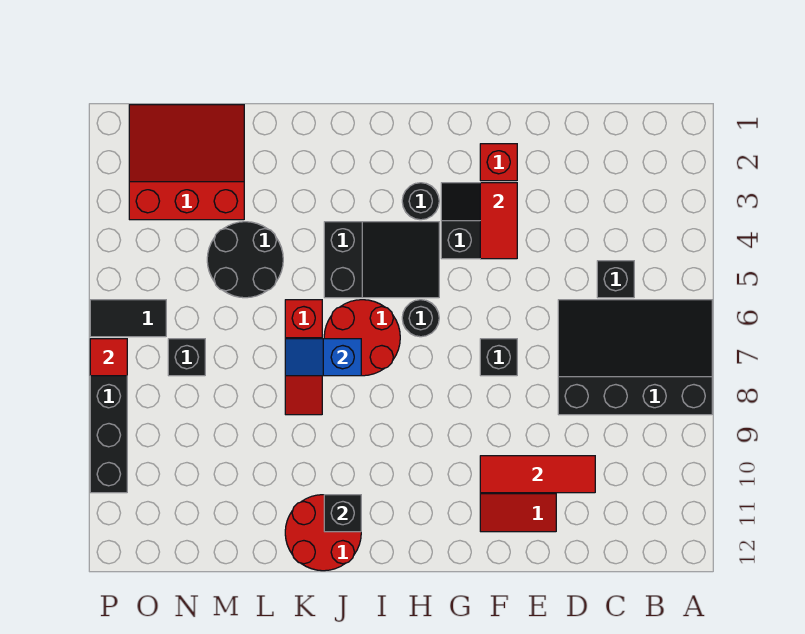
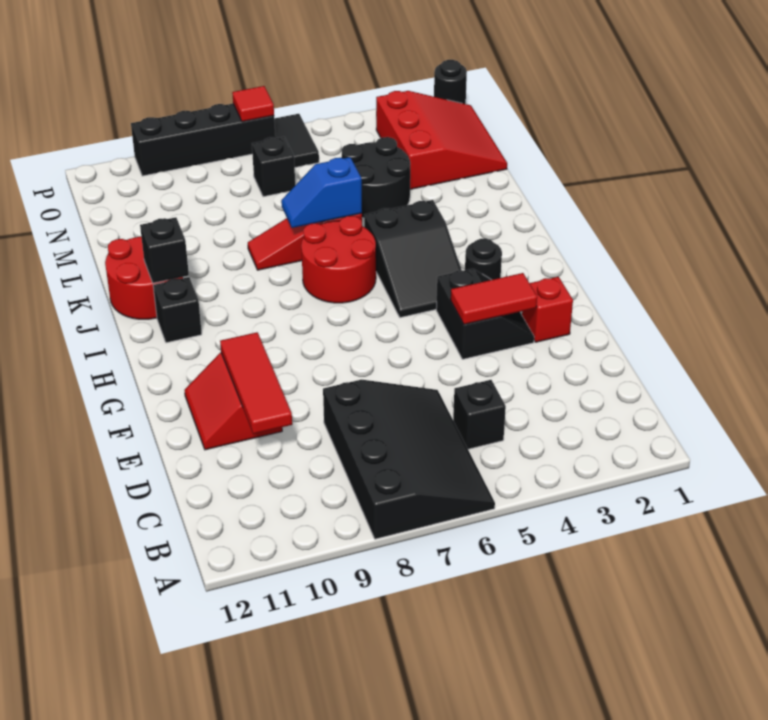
black 1x1 brick [480,339,517,376] -> black 1x1 brick moved to [153,277,202,343]
black 1x1 round brick [402,300,439,337] -> black 1x1 round brick moved to [434,60,467,104]
blue 1x2 slope [285,339,361,376] -> blue 1x2 slope turned to [281,157,362,228]

